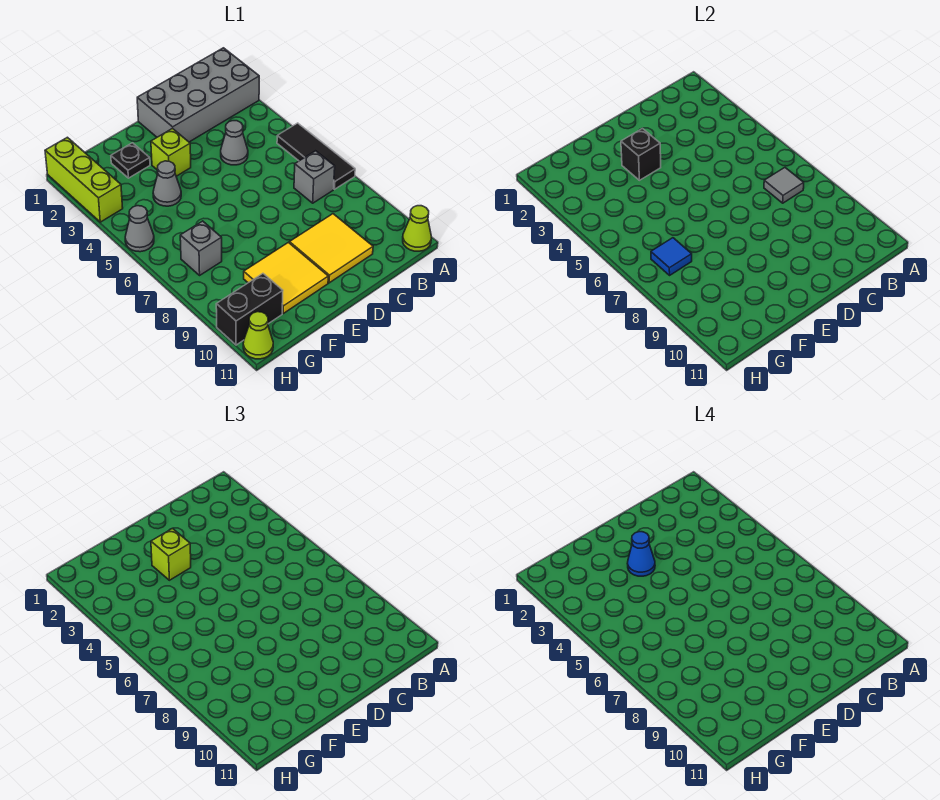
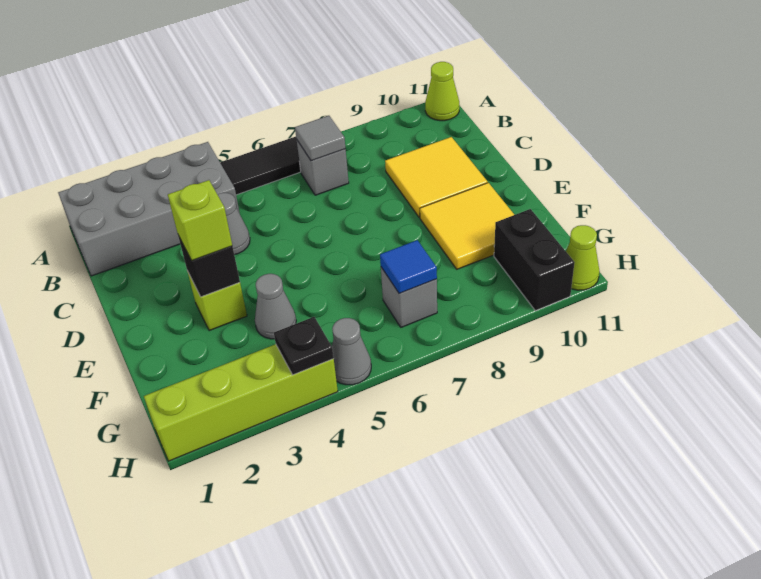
grey 2x4 brick [137,48,259,142] -> grey 2x4 brick turned to [58,142,240,276]
blue 1x1 cone [627,532,655,576] -> none
black 1x1 plate [111,143,150,178] -> black 1x1 plate moved to [274,317,334,375]
lime 1x3 brick [45,137,123,222] -> lime 1x4 brick [144,344,338,461]

